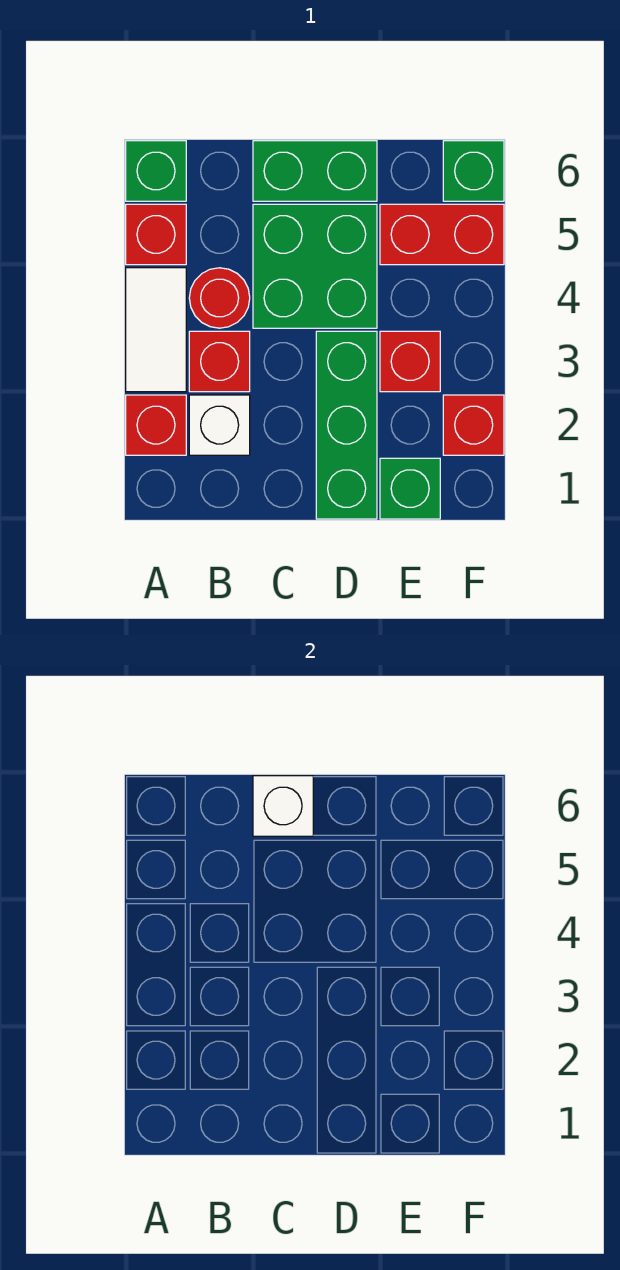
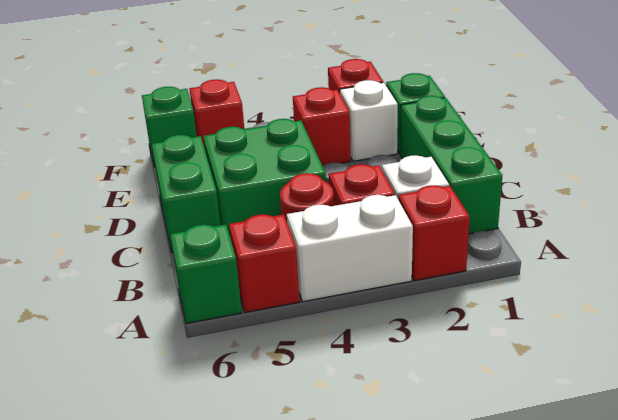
white 1x2 tile [126,268,186,392] -> white 1x2 brick [287,195,413,302]
white 1x1 brick [253,776,313,836] -> white 1x1 brick moved to [340,80,398,161]
green 1x3 brick [316,331,377,519] -> green 1x3 brick turned to [400,96,502,234]
red 1x2 brick [380,204,504,265] -> red 1x1 brick [190,80,244,149]

